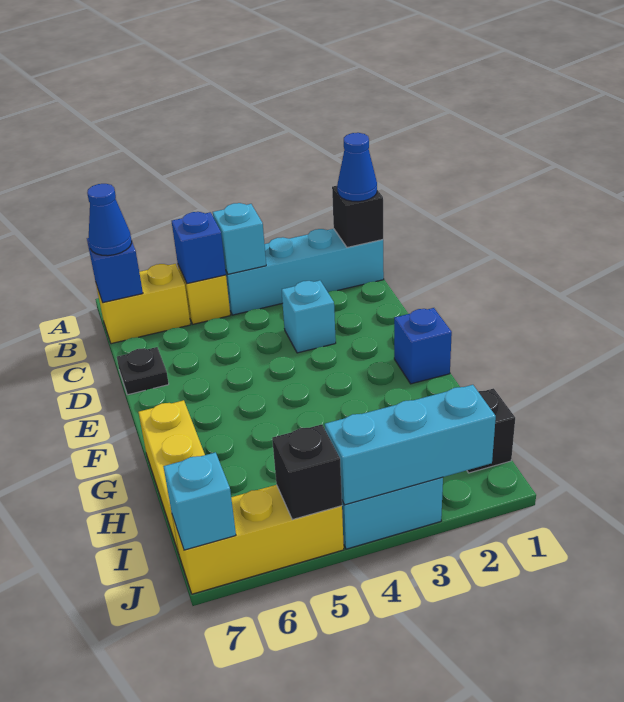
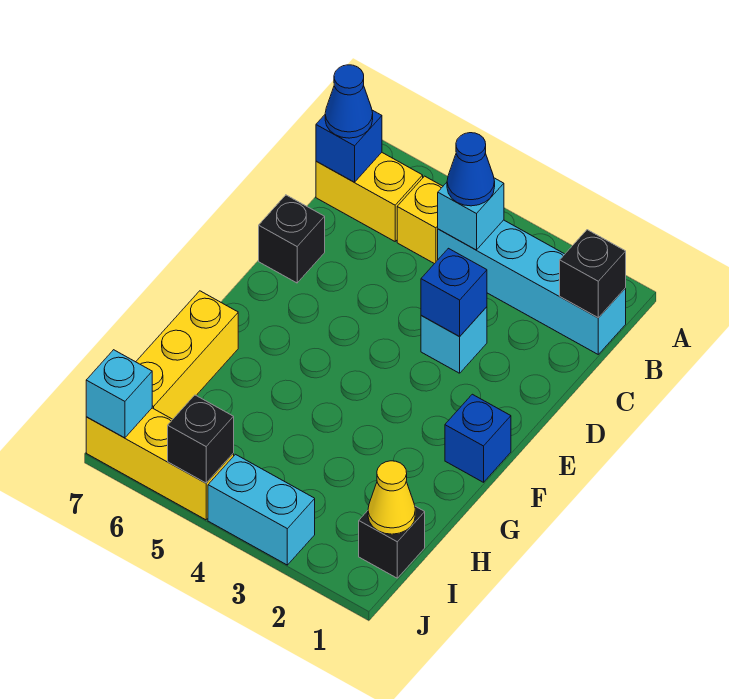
blue 1x1 cone [337,133,377,201] -> blue 1x1 cone moved to [447,133,495,206]
blue 1x1 brick [172,212,226,284] -> blue 1x1 brick moved to [421,248,487,337]
black 1x1 plate [117,347,169,395] -> black 1x1 brick [259,195,325,283]
none -> yellow 1x1 cone [368,461,415,534]
cyan 1x3 brick [325,385,496,505] -> none

